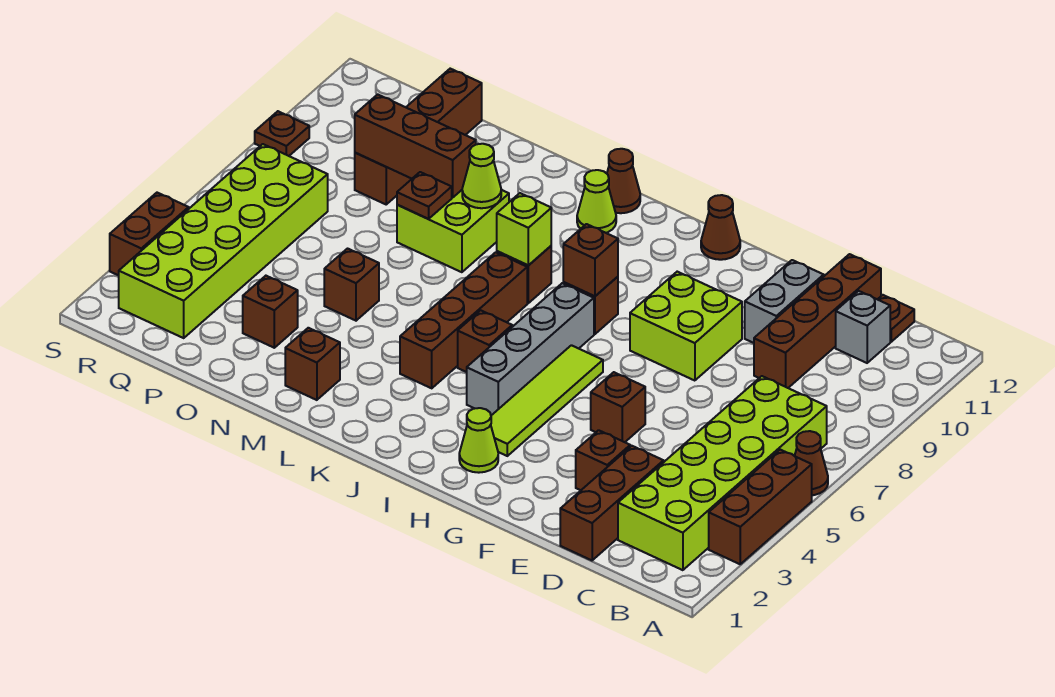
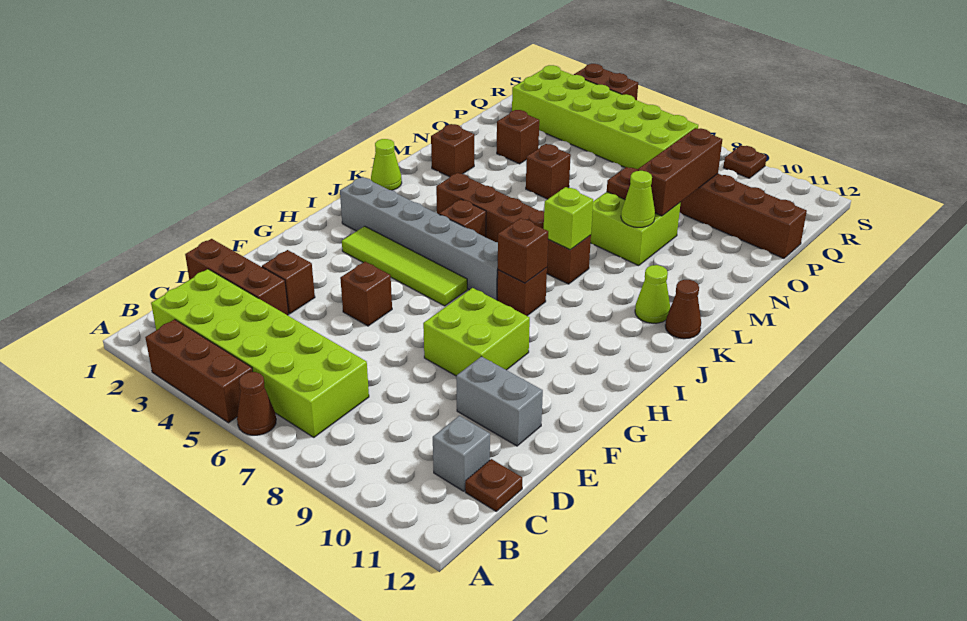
brown 1x4 brick [754,254,881,388] -> none
lime 1x1 cone [459,408,498,473] -> lime 1x1 cone moved to [371,139,402,190]
brown 1x1 cone [701,195,740,260] -> none
grey 1x4 brick [467,283,594,415] -> grey 1x6 brick [340,177,498,300]

